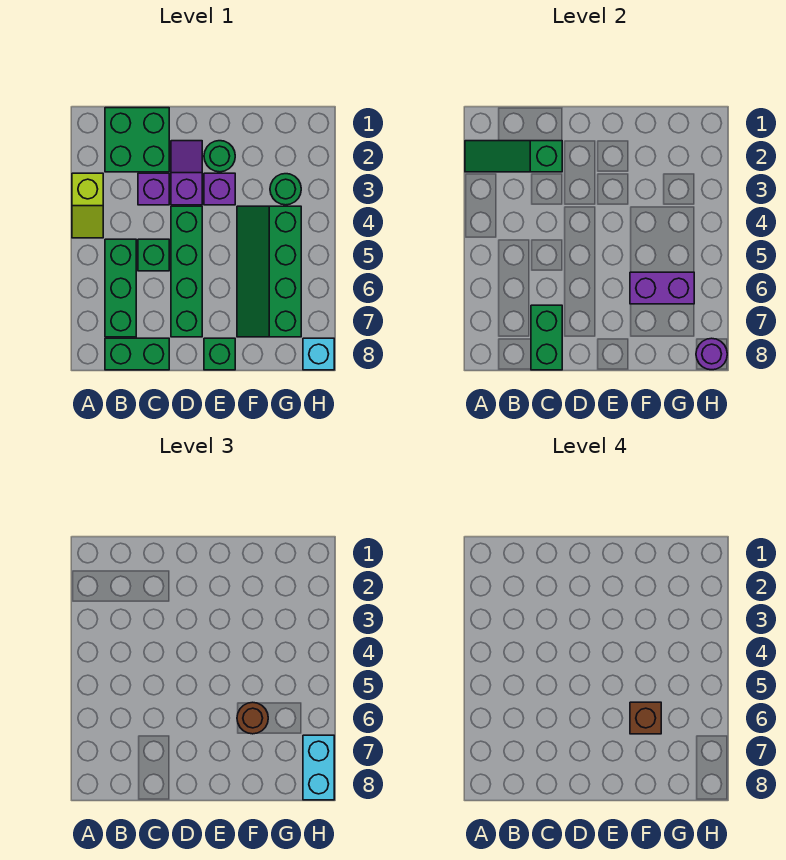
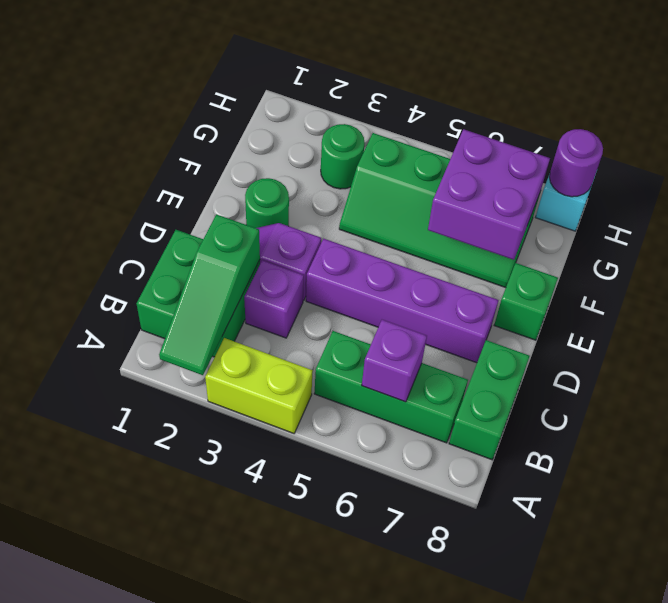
lime 1x2 slope [72,173,103,238] -> lime 1x2 brick [205,338,313,433]
green 1x1 brick [138,239,169,271] -> none
green 1x2 brick [531,305,562,370] -> none
green 1x4 brick [171,206,202,337] -> purple 1x4 brick [306,239,499,363]
purple 1x1 brick [204,173,235,205] -> purple 1x1 brick moved to [362,320,427,402]
purple 1x2 brick [630,272,694,304] -> purple 2x2 brick [428,129,550,260]
brown 1x1 round brick [237,702,268,734] -> none
brown 1x1 brick [630,702,661,734] -> none
cyan 1x2 brick [303,735,334,800] -> none

